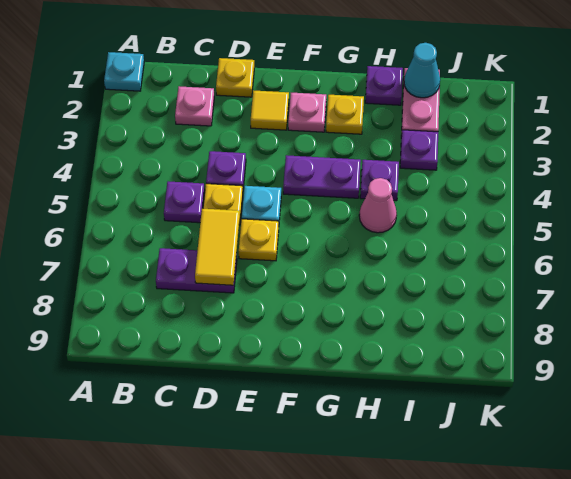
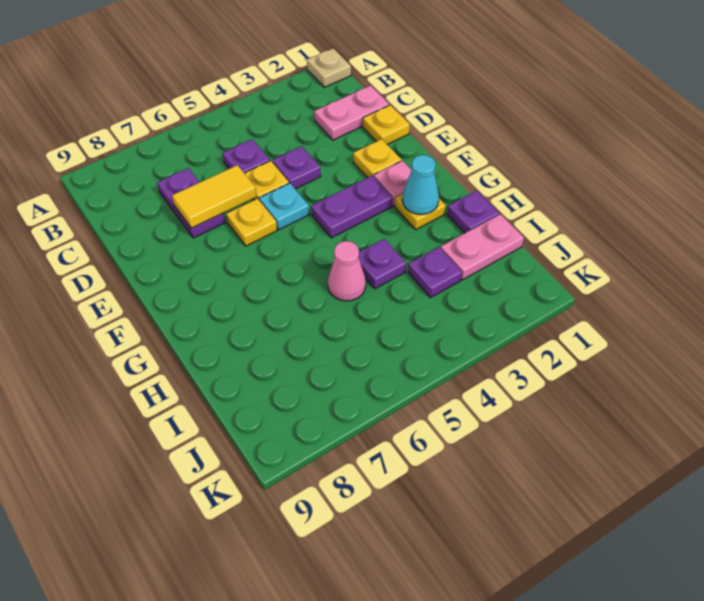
cyan 1x1 plate [104,52,144,91] -> tan 1x1 plate [307,48,351,87]
pink 1x1 plate [175,86,214,126] -> pink 1x2 plate [314,85,389,140]
yellow 1x1 tile [251,91,289,130] -> yellow 1x1 plate [353,139,402,178]
purple 1x2 plate [283,155,361,198] -> purple 1x2 plate turned to [311,175,393,238]
cyan 1x1 cone [404,43,440,98] -> cyan 1x1 cone moved to [402,155,439,214]

